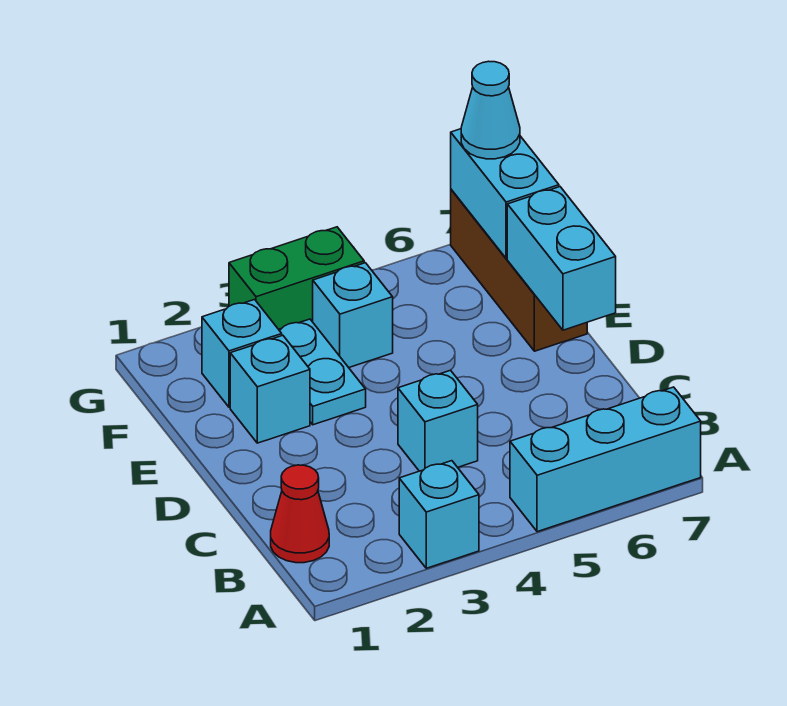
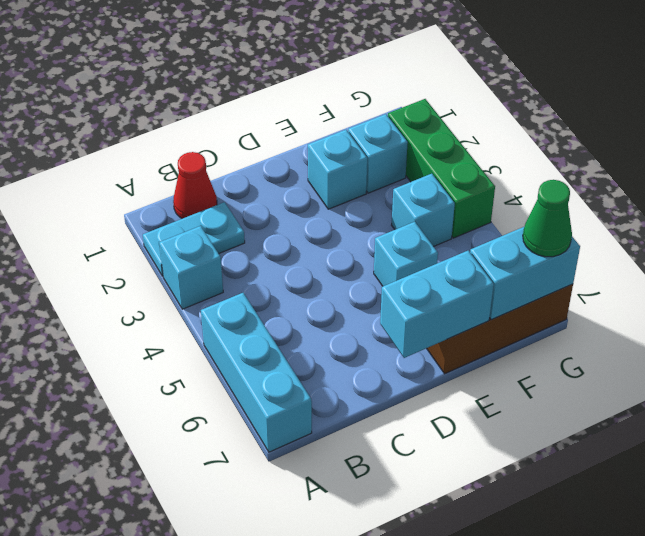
cyan 1x1 brick [398,370,478,471] -> cyan 1x1 brick moved to [374,222,438,286]
cyan 1x2 plate [279,319,366,425] -> cyan 1x2 plate moved to [143,202,245,276]
green 1x2 brick [229,227,364,329] -> green 1x3 brick [388,99,495,238]
cyan 1x1 cone [461,61,520,159] -> green 1x1 cone [523,180,572,257]

